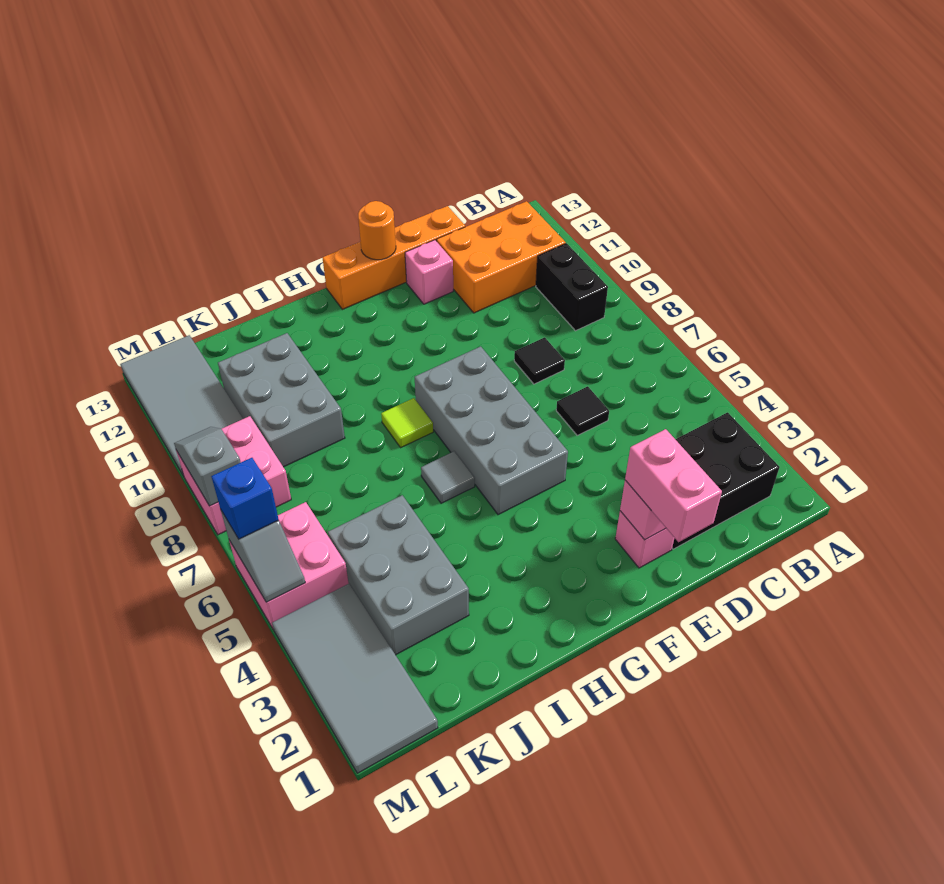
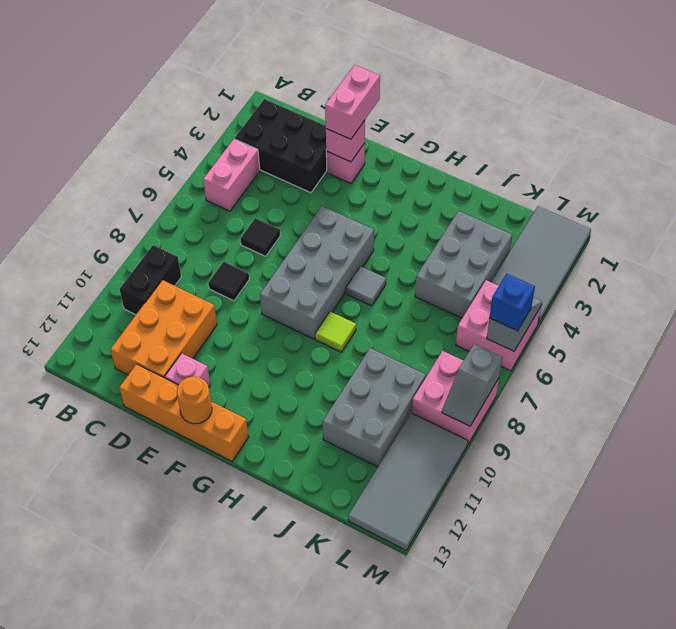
none -> pink 1x2 brick [203,139,260,211]
orange 2x3 brick [437,201,566,313] -> orange 2x3 brick turned to [111,280,217,378]

